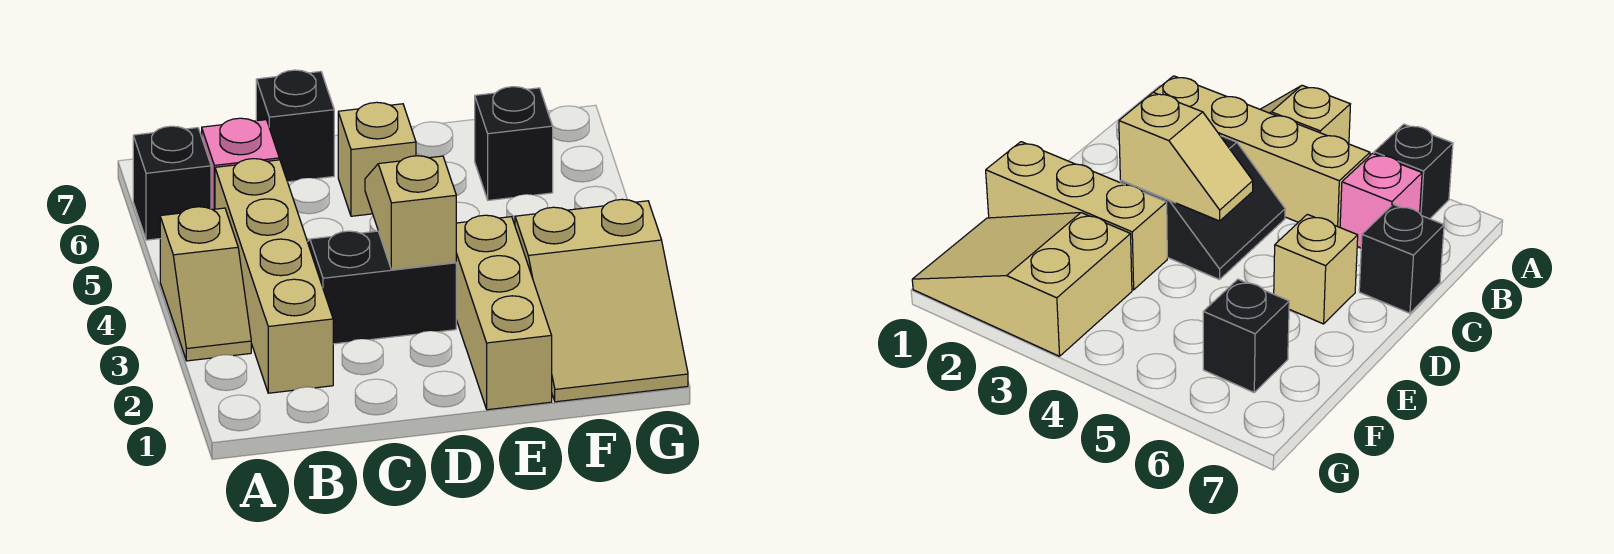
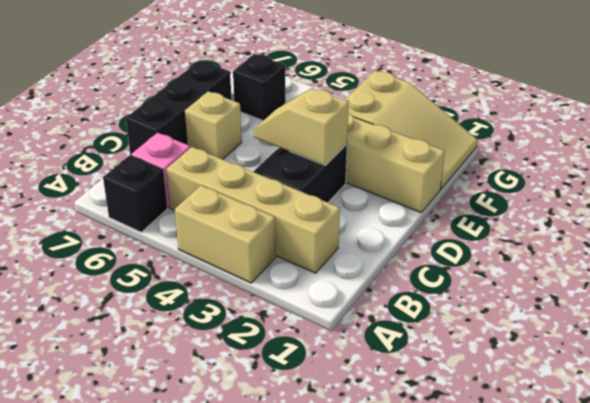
tan 1x2 slope [160,207,251,361] -> tan 1x2 brick [175,185,276,283]
black 1x1 brick [256,70,334,182] -> black 1x3 brick [126,60,232,155]

